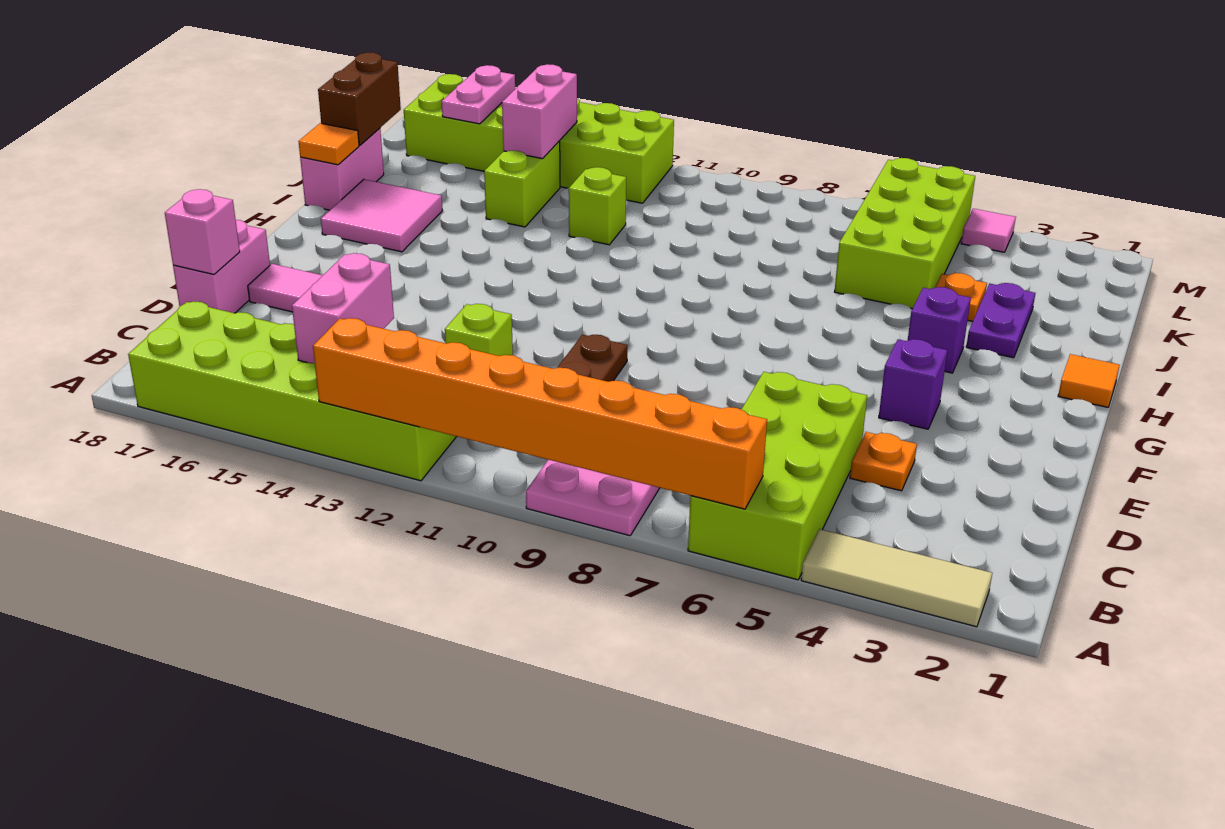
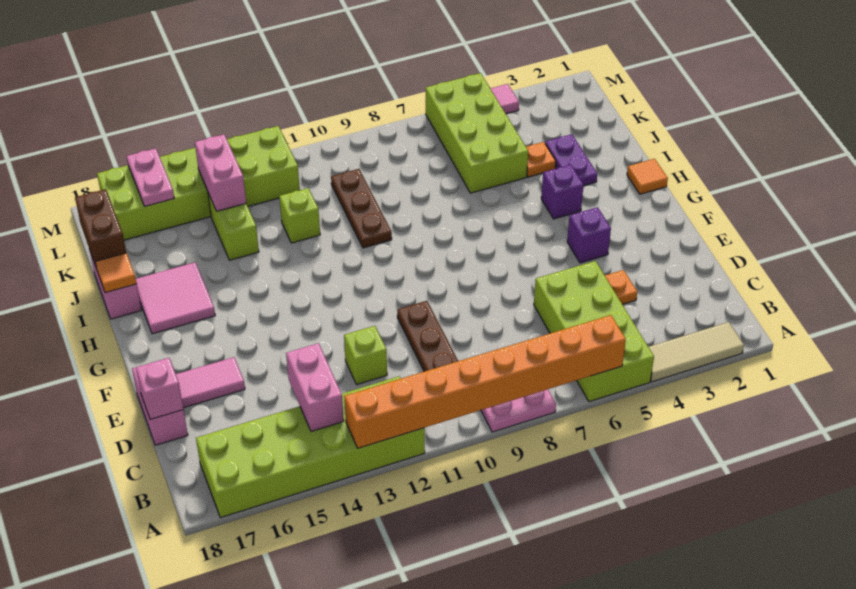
none -> brown 1x3 plate [331,169,392,248]

